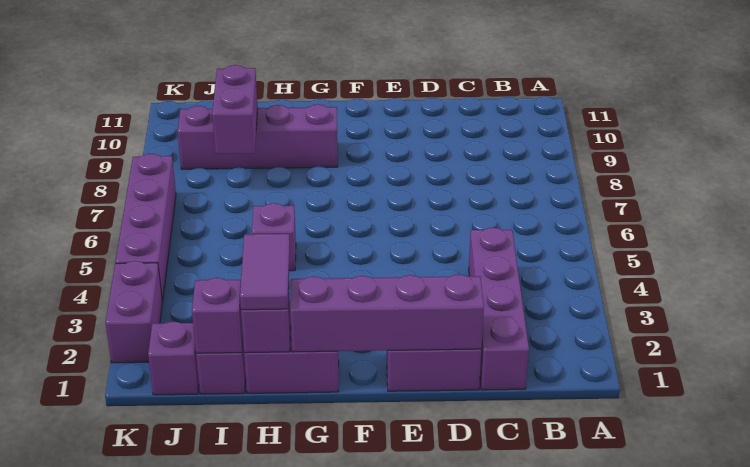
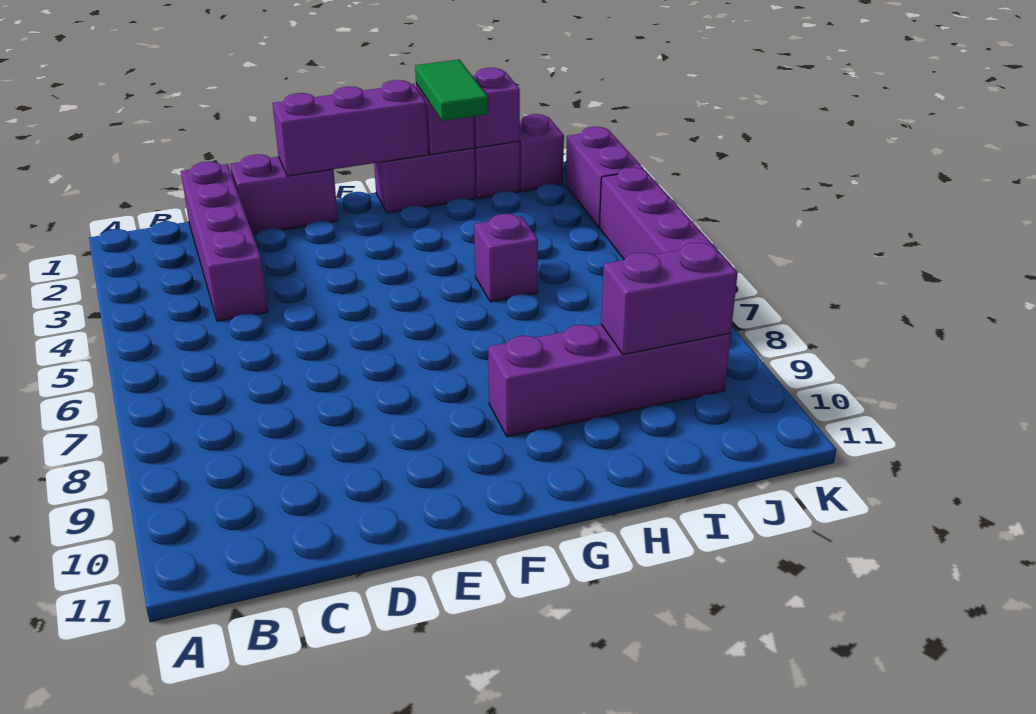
purple 1x4 brick [290,274,484,352] -> purple 1x3 brick [273,80,428,176]
purple 1x2 tile [240,234,290,310] -> green 1x2 tile [415,60,488,121]
purple 1x2 brick [212,65,258,154] -> purple 1x2 brick turned to [601,243,738,355]

